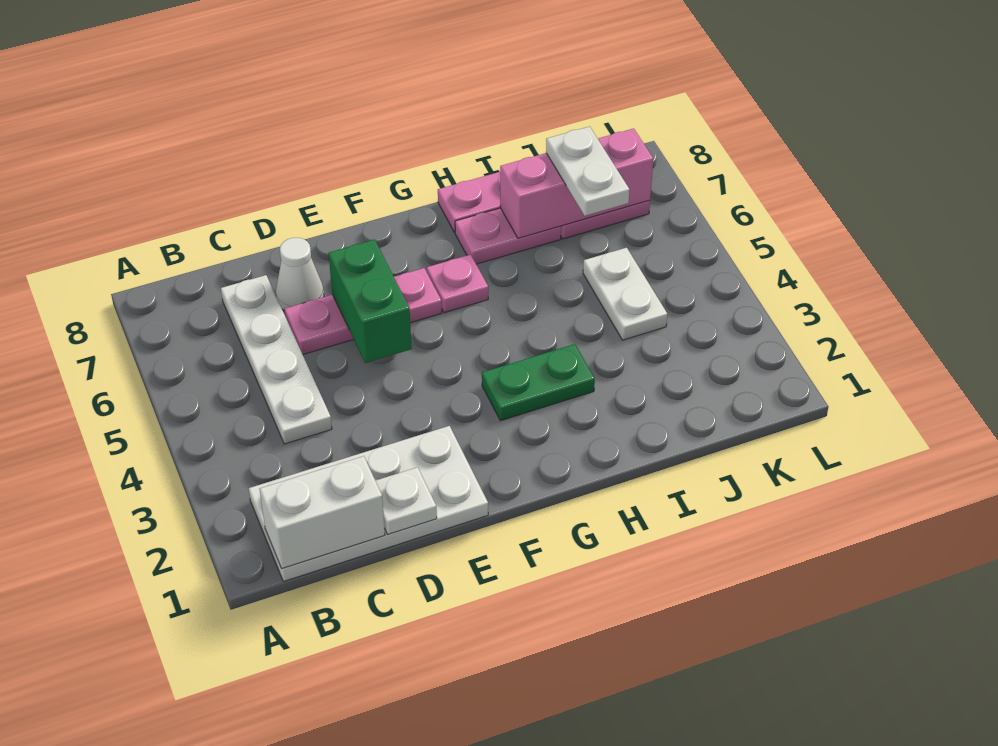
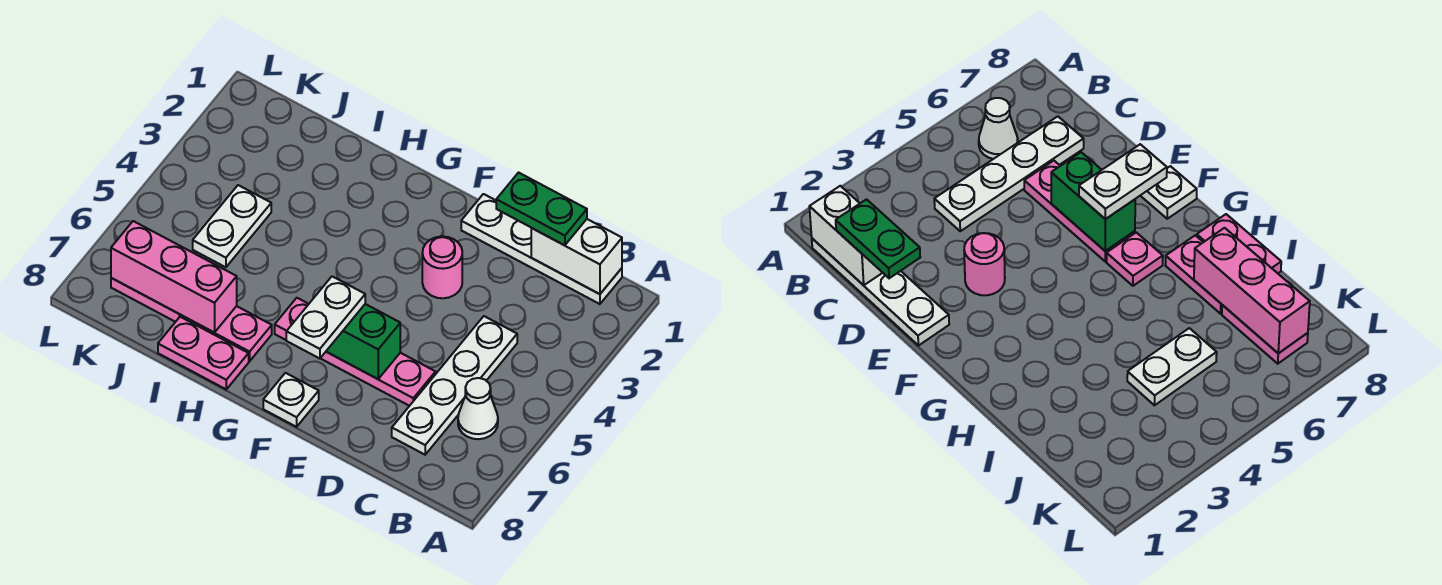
white 2x4 plate [249,426,488,582] -> white 1x4 plate [461,194,622,304]
white 1x1 plate [375,467,437,534] -> white 1x1 plate moved to [263,373,319,427]
white 1x1 cone [276,238,324,310] -> white 1x1 cone moved to [458,378,498,439]
none -> pink 1x1 round brick [422,236,462,298]
green 1x2 brick [329,240,412,363] -> green 1x2 brick turned to [326,304,400,379]
green 1x2 plate [482,344,595,421] -> green 1x2 plate moved to [496,173,587,245]
white 1x2 plate [546,126,629,216] -> white 1x2 plate moved to [286,276,365,359]

